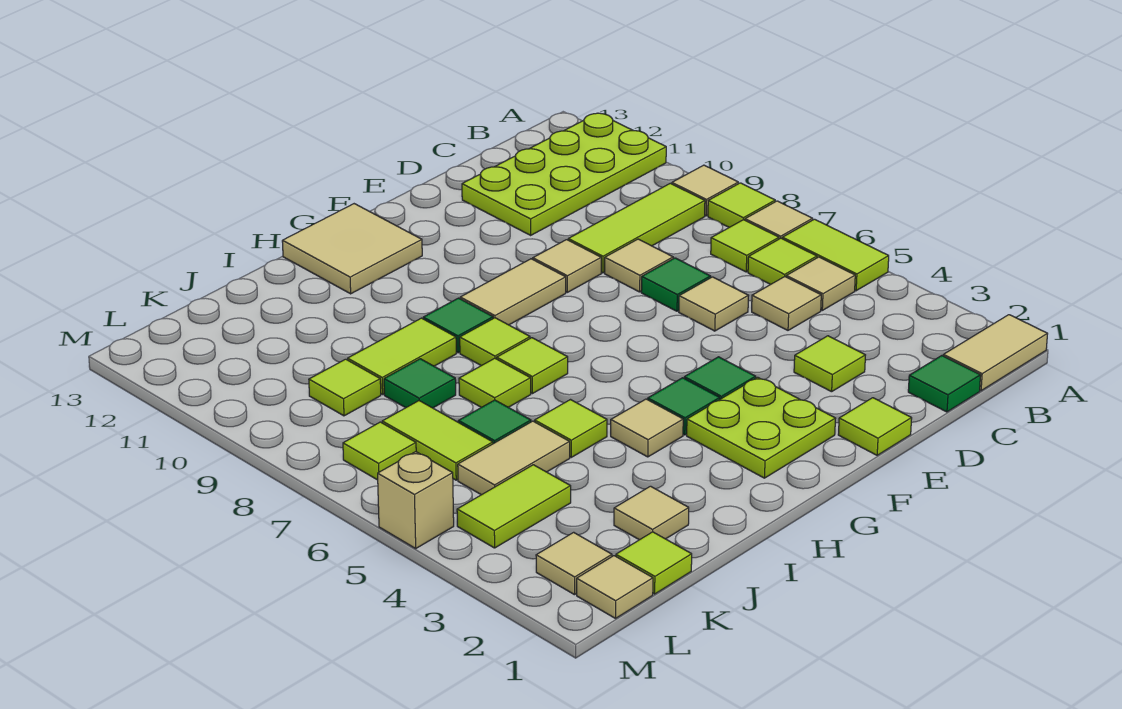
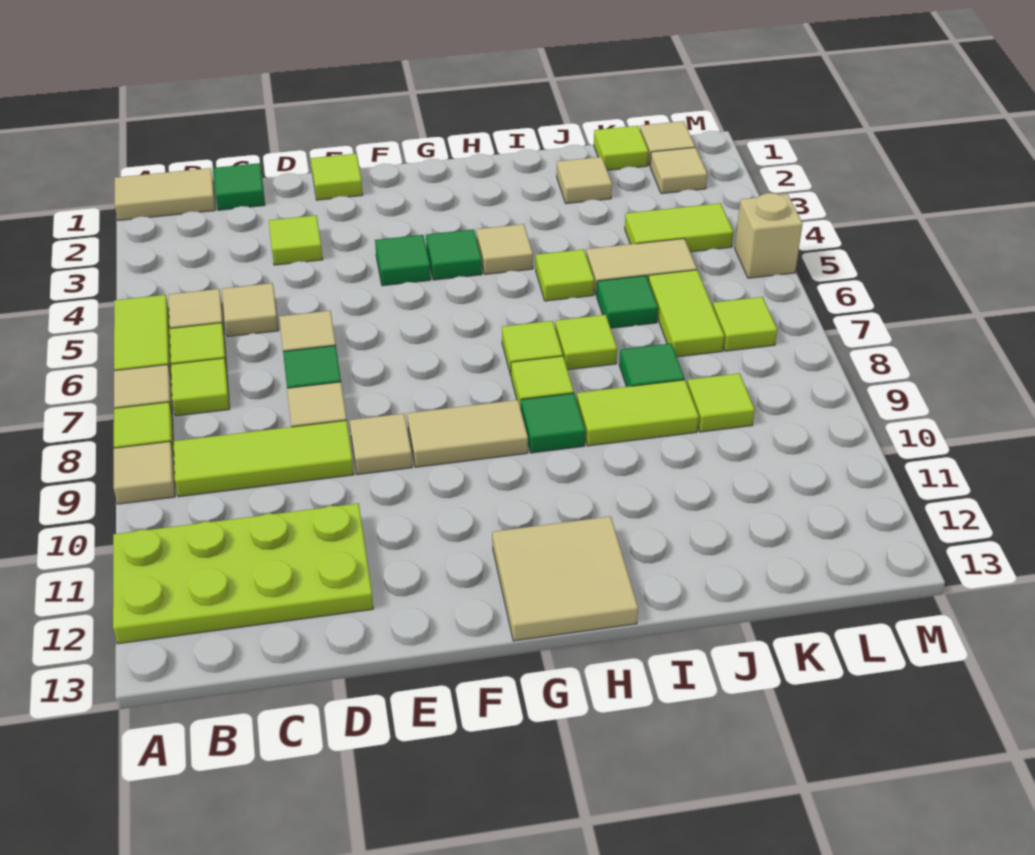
lime 2x2 plate [687,377,836,478] -> none

